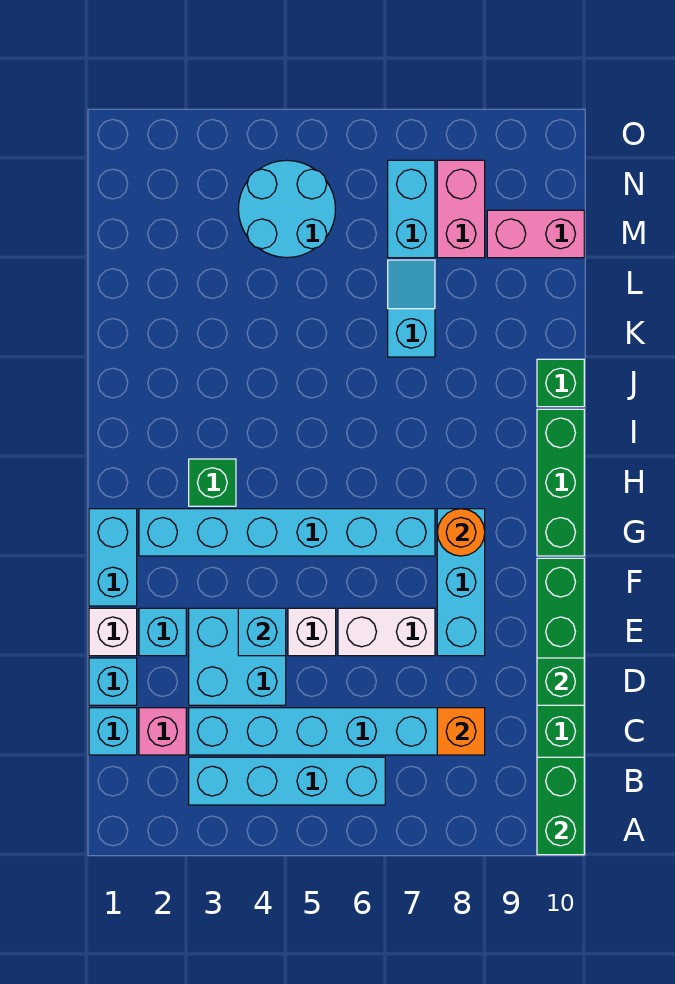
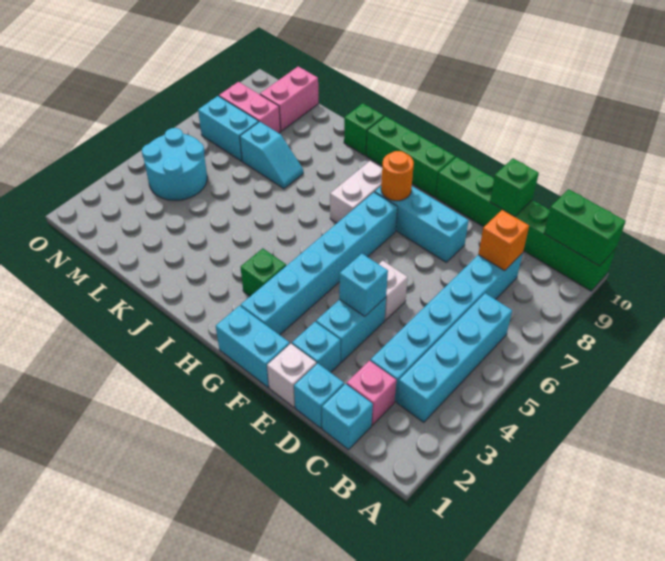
cyan 2x2 brick [189,608,286,705] -> cyan 1x2 brick [316,297,386,362]
white 1x2 brick [338,608,435,656] -> white 1x2 brick moved to [330,161,382,223]
cyan 1x2 slope [388,260,435,357] -> cyan 1x2 slope turned to [240,122,303,189]

